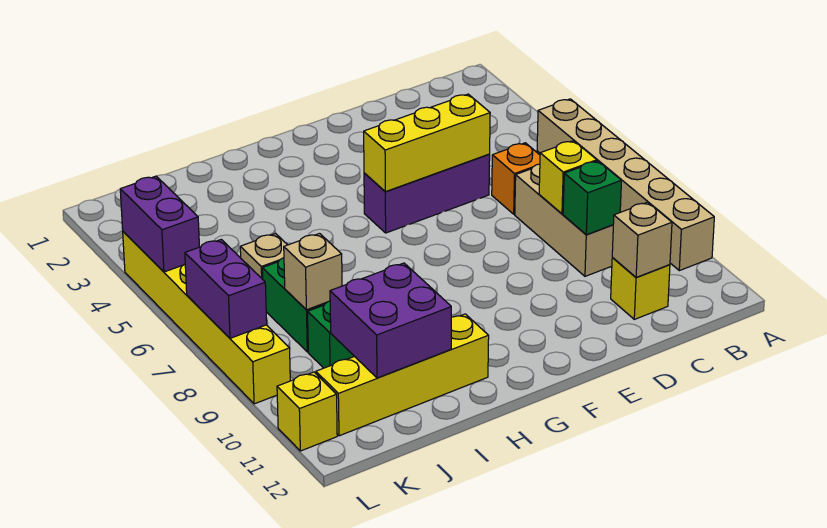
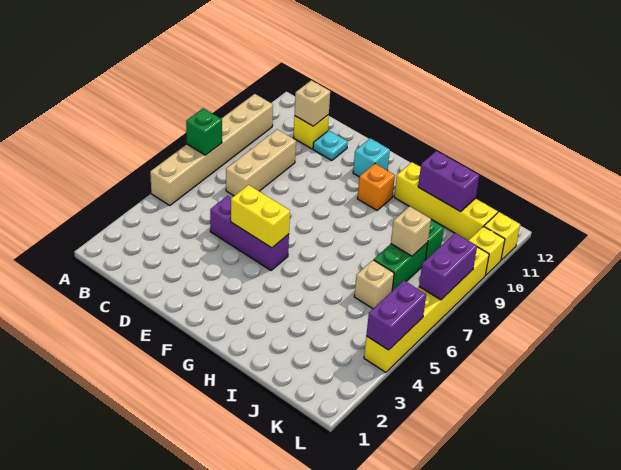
orange 1x1 brick [492,143,540,214] -> orange 1x1 brick moved to [357,164,395,210]
yellow 1x1 brick [539,141,597,214] -> yellow 1x1 brick moved to [468,227,505,275]
green 1x1 brick [563,161,622,235] -> green 1x1 brick moved to [186,108,222,155]
yellow 1x3 brick [364,94,490,192] -> yellow 1x2 brick [231,185,290,248]
none -> cyan 1x1 plate [313,130,348,161]
none -> cyan 1x1 brick [353,138,390,177]
purple 2x2 brick [330,263,451,378] -> purple 1x2 brick [418,151,479,212]

